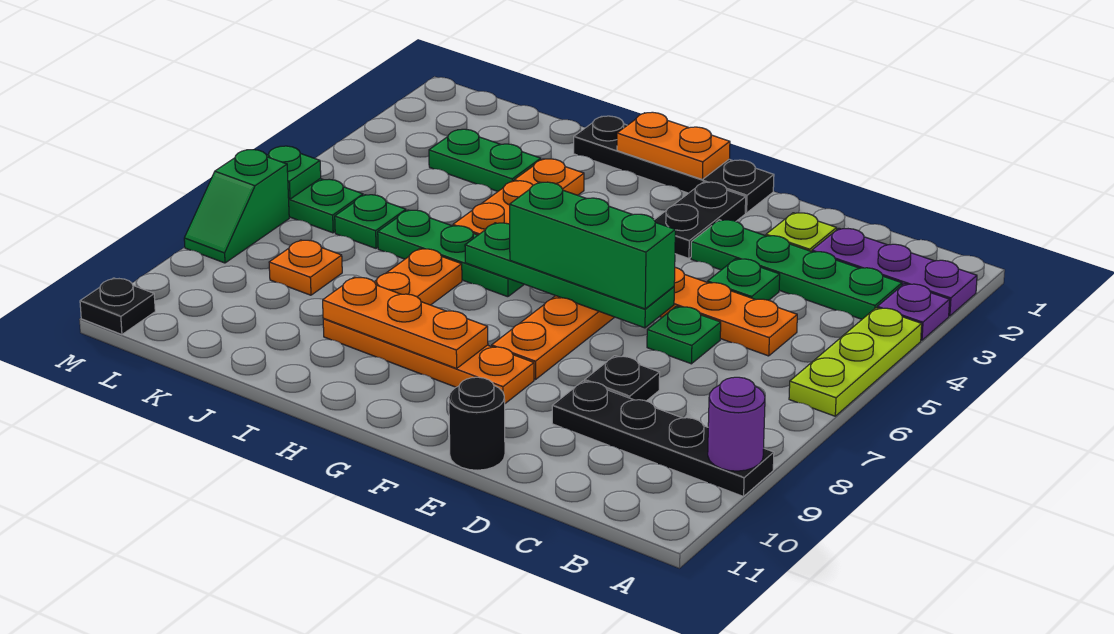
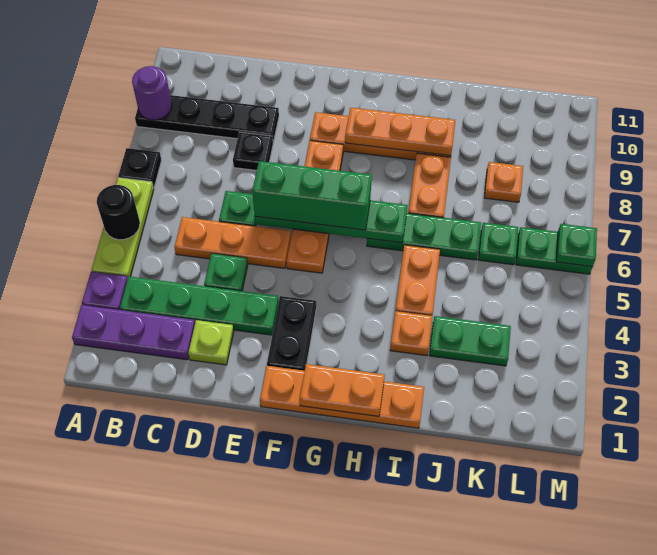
black 1x1 round brick [449,377,505,470] -> black 1x1 round brick moved to [97,185,140,240]
black 1x4 plate [574,116,774,213] -> orange 1x4 plate [260,366,424,428]
green 1x2 slope [184,150,289,263] -> none
black 1x1 plate [80,278,155,335] -> black 1x1 plate moved to [118,148,162,188]

